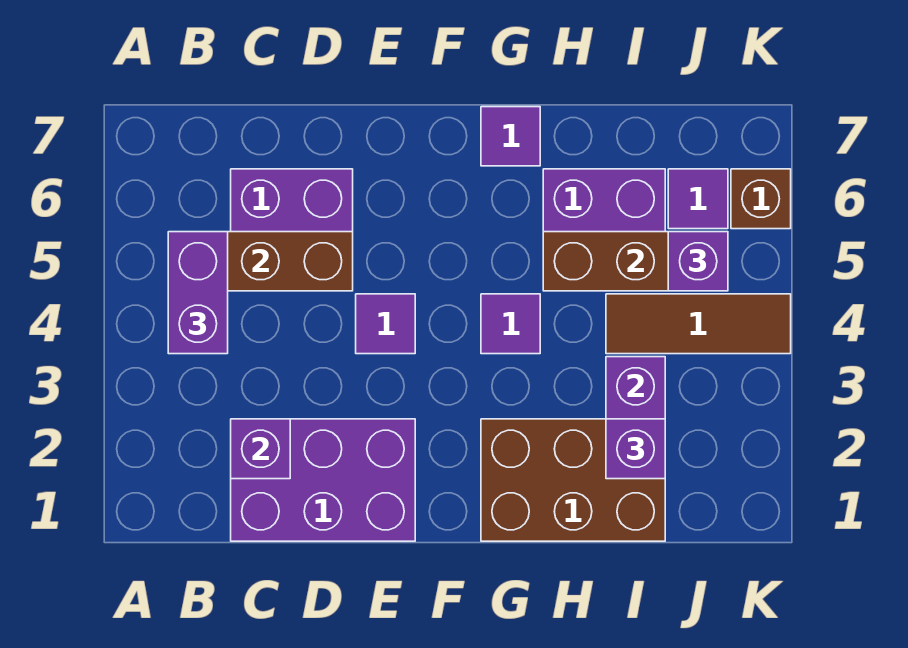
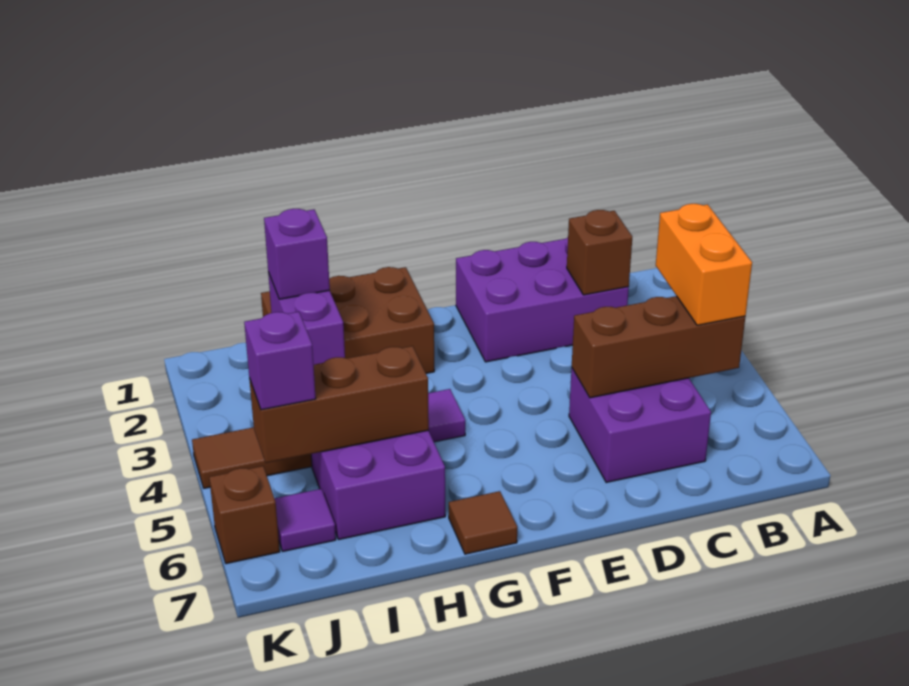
purple 1x2 brick [168,232,228,354] -> orange 1x2 brick [656,204,752,325]
purple 1x1 brick [231,419,290,479] -> brown 1x1 brick [567,210,632,295]
purple 1x1 tile [356,294,415,354] -> none
purple 1x1 tile [481,107,540,166] -> brown 1x1 tile [449,491,517,554]

